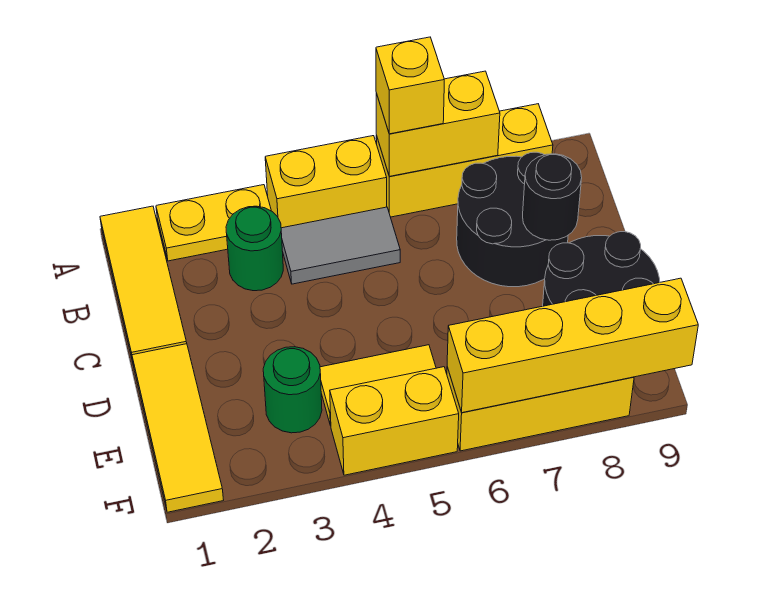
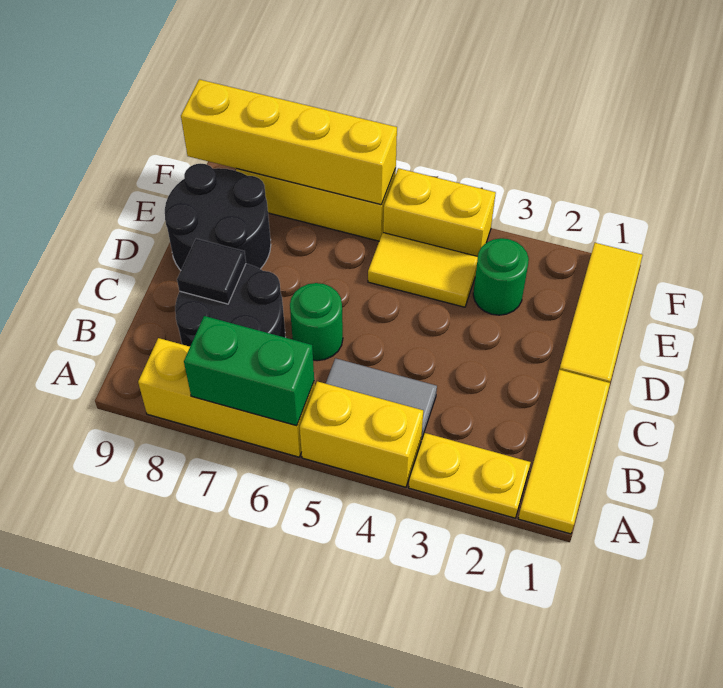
yellow 1x2 brick [376,71,500,176] -> green 1x2 brick [184,316,314,426]
yellow 1x1 brick [376,37,444,134] -> none
green 1x1 round brick [226,206,283,291] -> green 1x1 round brick moved to [290,283,343,361]
black 1x1 round brick [523,154,582,240] -> black 1x1 tile [177,239,246,304]

